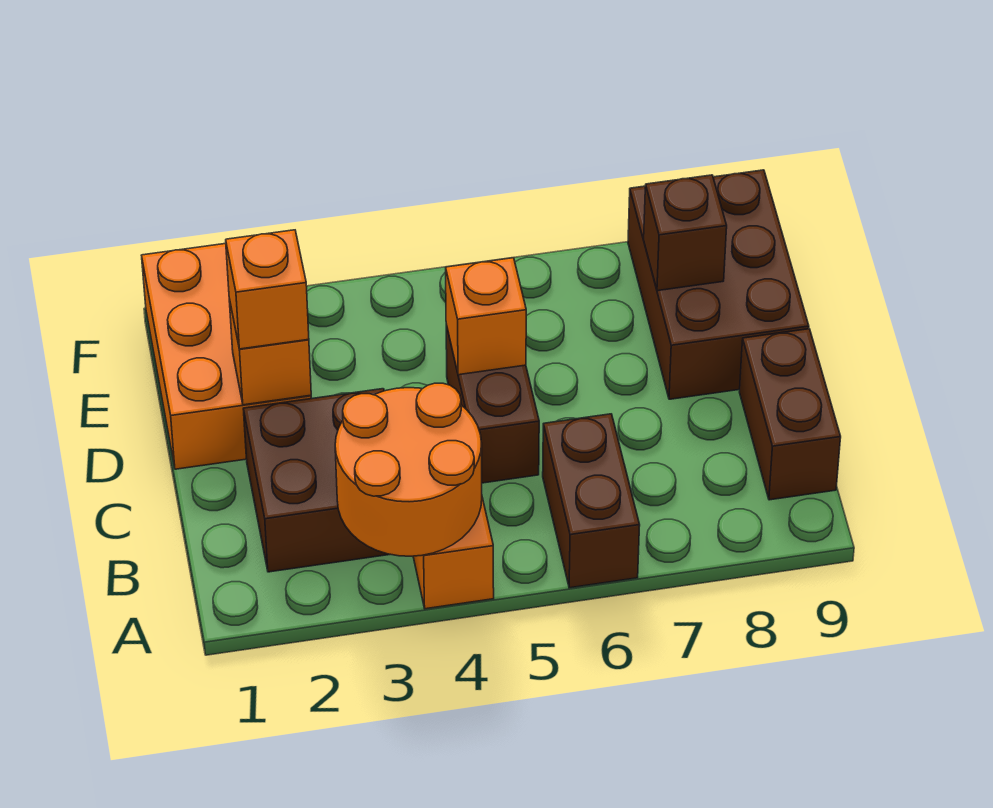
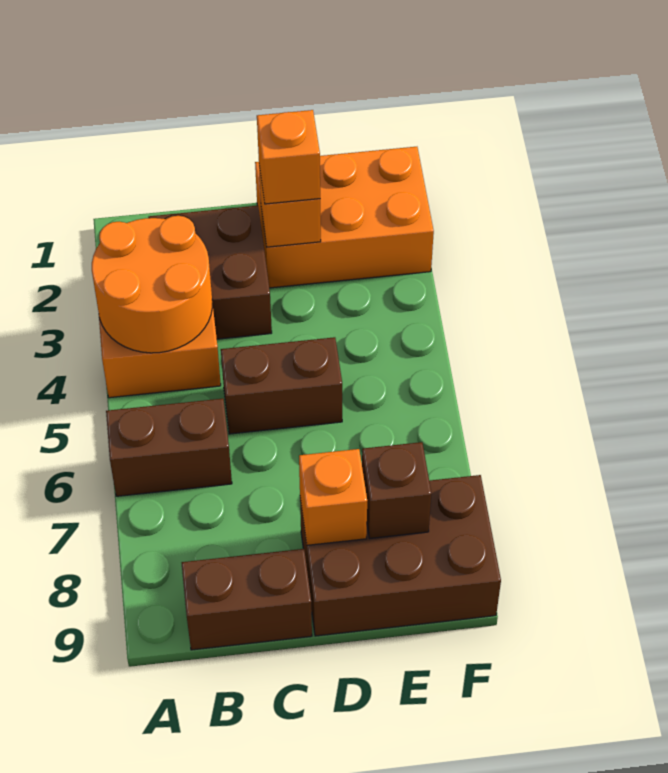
orange 1x1 brick [446,258,526,375] -> orange 1x1 brick moved to [299,449,367,545]

